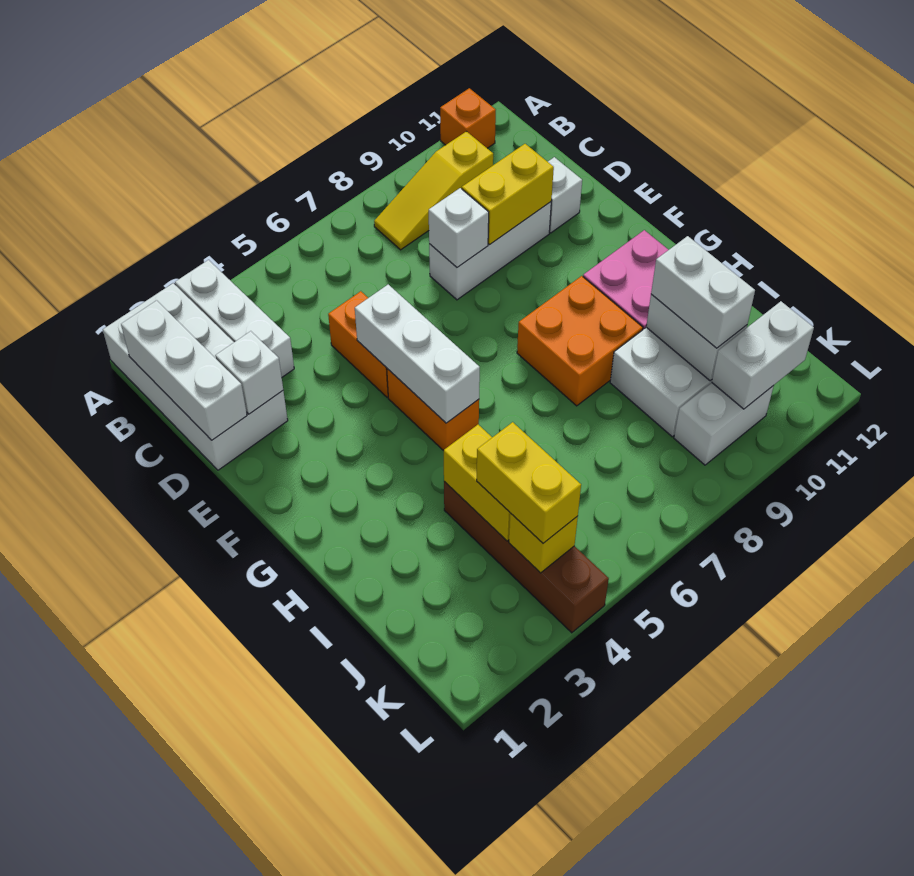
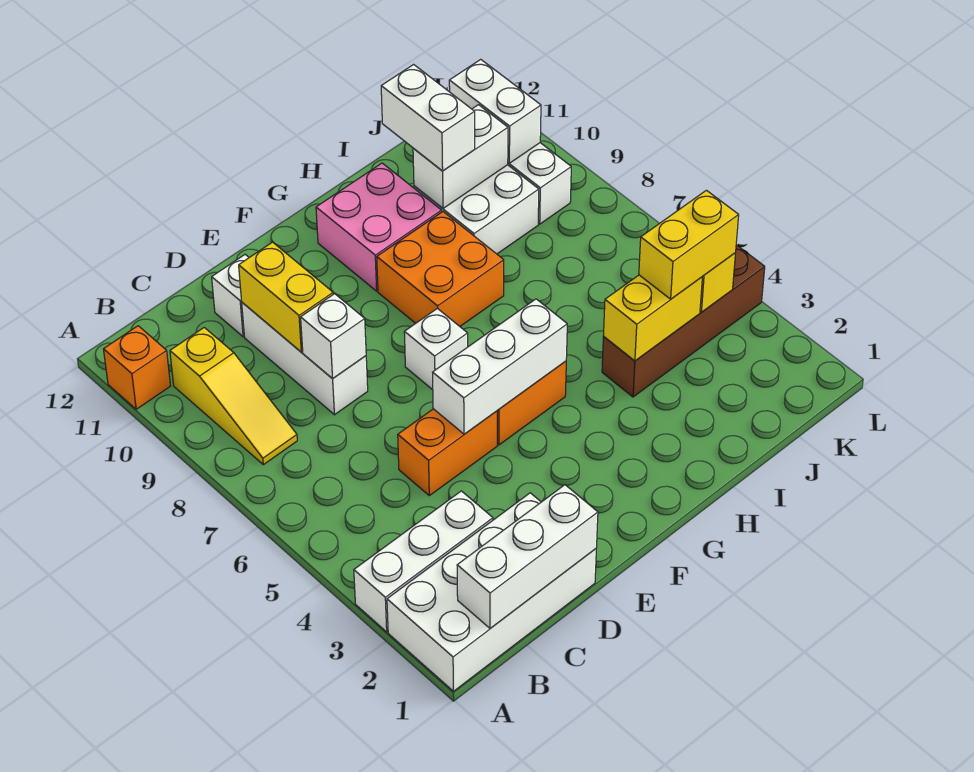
white 1x1 brick [215,331,283,414] -> white 1x1 brick moved to [404,308,468,390]
white 1x2 brick [651,236,755,348] -> white 1x2 brick turned to [381,65,475,171]

